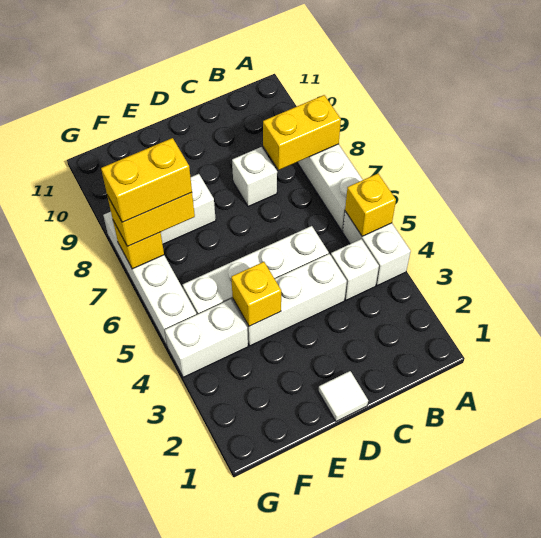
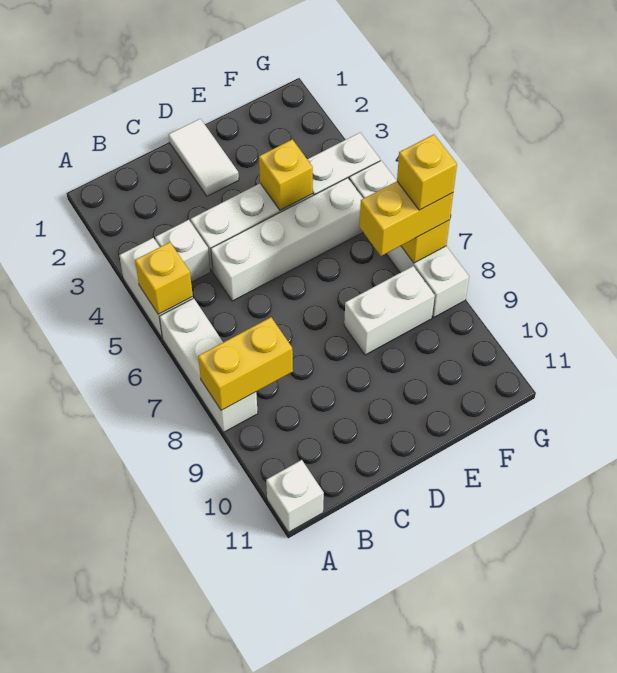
white 1x1 brick [232,147,277,206] -> white 1x1 brick moved to [266,460,324,532]
white 1x1 tile [318,371,368,421] -> white 1x2 tile [169,119,239,196]
yellow 1x2 brick [101,138,192,222] -> yellow 1x1 brick [397,134,457,210]

